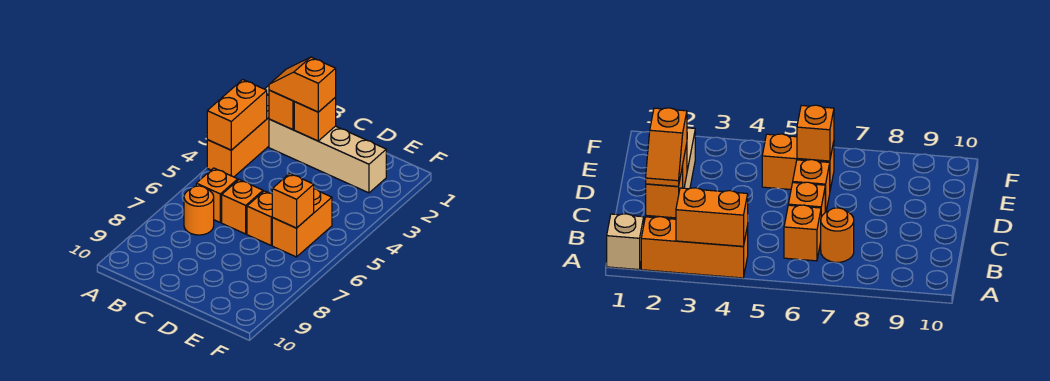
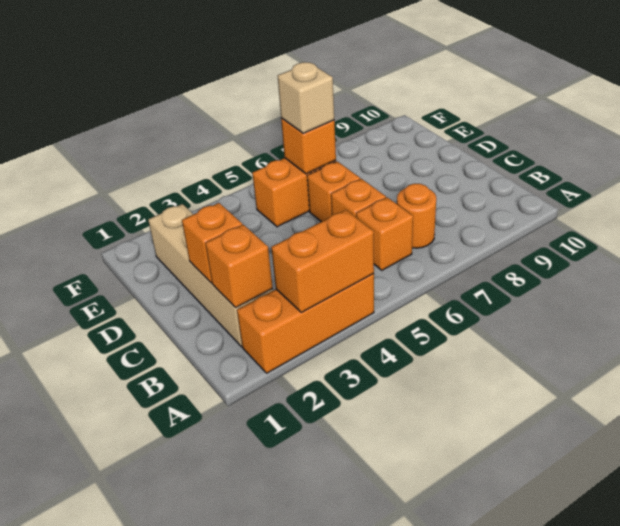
tan 1x1 brick [607,214,644,270] -> tan 1x1 brick moved to [278,62,334,133]
orange 1x2 slope [269,57,336,112] -> none

